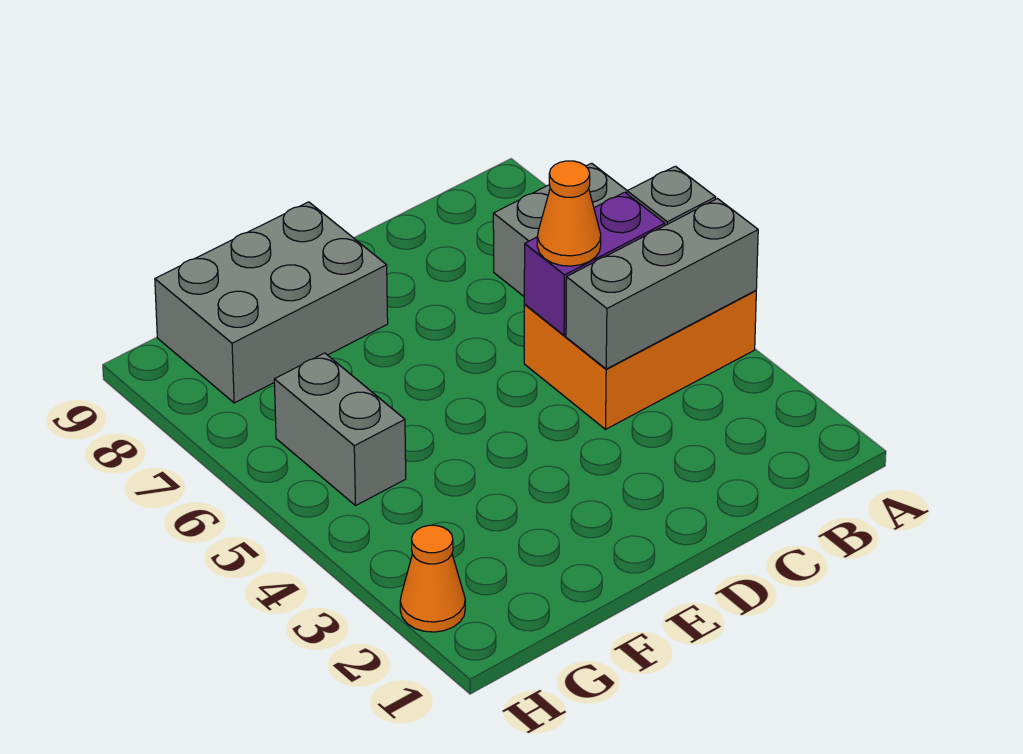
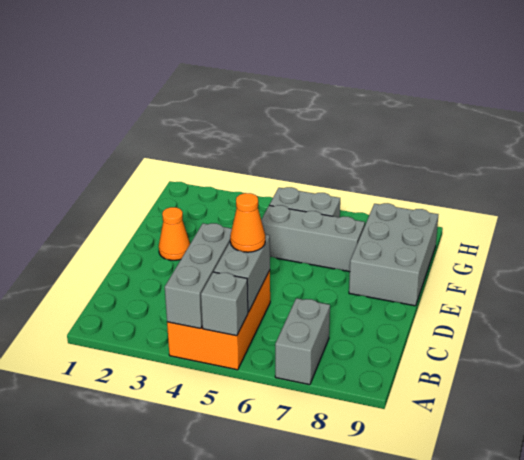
purple 1x2 brick [524,192,665,335] -> grey 1x2 brick [214,234,270,312]
none -> grey 1x3 brick [261,205,365,272]
orange 1x1 cone [400,525,465,632] -> orange 1x1 cone moved to [159,207,190,260]

